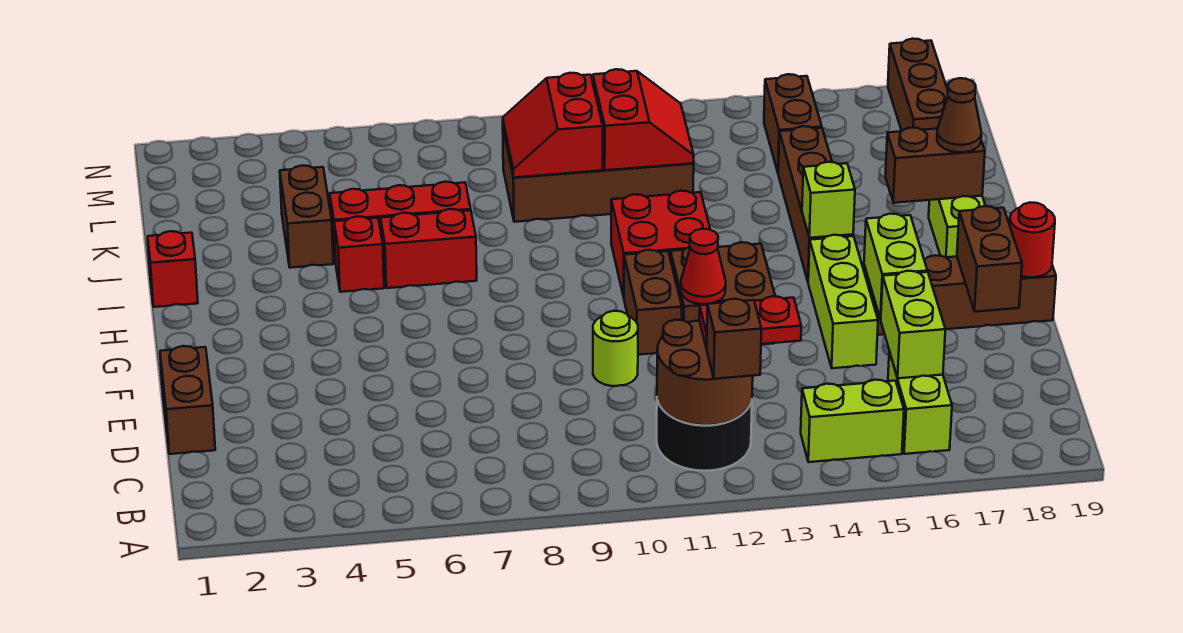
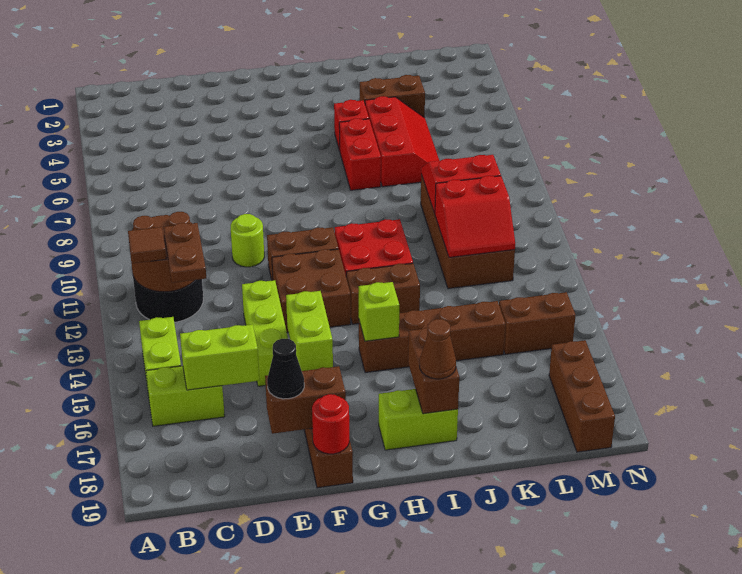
brown 1x1 brick [707,299,761,379] -> brown 1x1 tile [128,227,166,263]
red 1x2 plate [699,296,801,348] -> brown 1x2 plate [164,223,206,283]
brown 1x2 brick [160,346,215,454] -> brown 1x2 brick moved to [346,263,420,324]
lime 1x3 brick [808,235,878,368] -> lime 1x3 brick turned to [242,280,288,386]
lime 1x2 brick [864,214,927,319] -> lime 1x2 brick turned to [286,291,333,371]
none -> black 1x1 cone [267,339,304,399]
red 1x1 cone [681,229,726,304] -> none
red 1x1 brick [148,231,198,307] -> none
brown 1x3 brick [888,39,948,131] -> brown 1x3 brick turned to [549,340,615,452]

